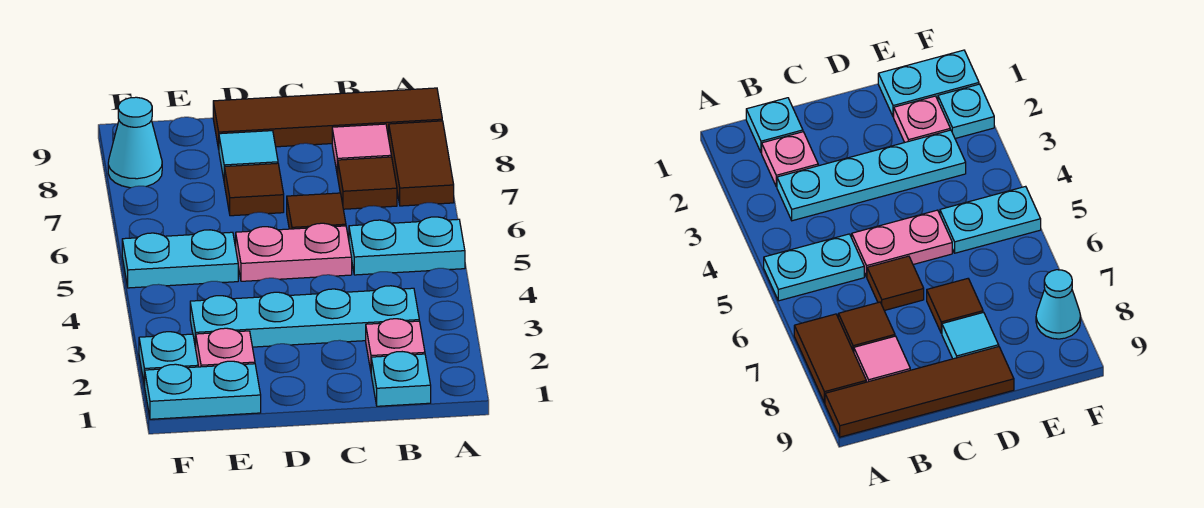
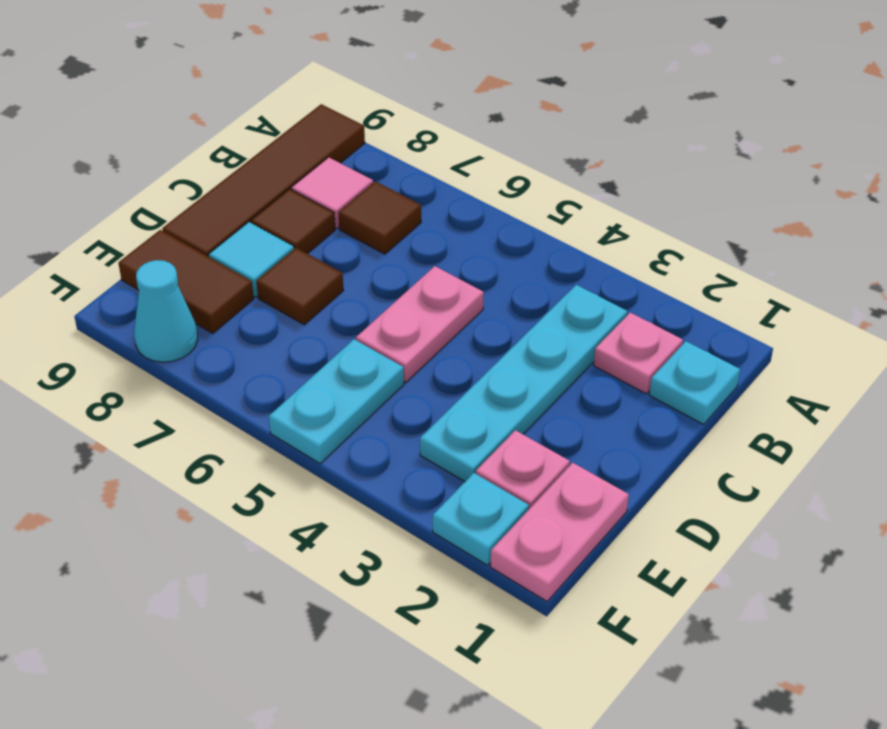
cyan 1x2 plate [349,217,465,275] -> none
brown 1x2 tile [389,121,454,206] -> brown 1x2 tile moved to [119,230,254,333]
brown 1x1 tile [287,193,346,229] -> brown 1x1 tile moved to [251,189,335,254]
cyan 1x2 plate [145,361,261,419] -> pink 1x2 plate [491,463,629,601]

